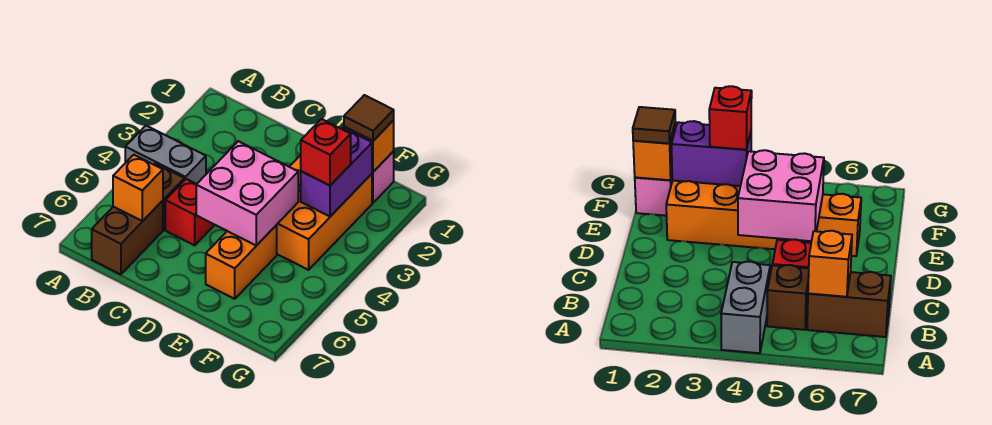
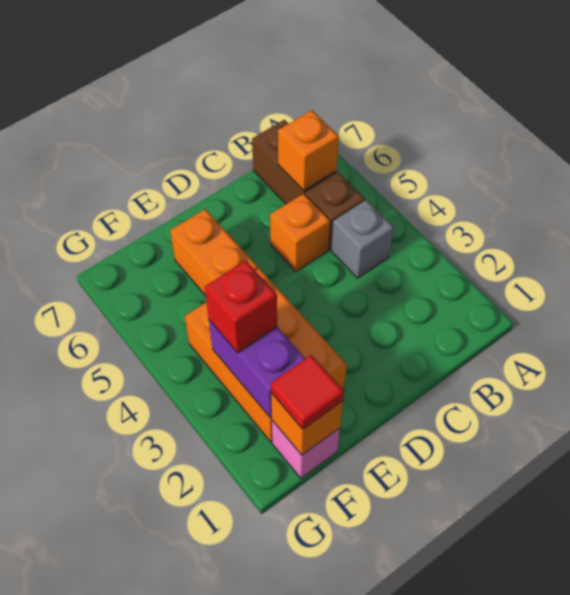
grey 1x2 brick [125,126,206,184] -> grey 1x1 brick [331,200,394,278]
red 1x1 brick [165,179,214,245] -> orange 1x1 brick [270,193,330,272]
pink 2x2 brick [196,141,298,246] -> none
brown 1x1 tile [344,95,394,141] -> red 1x1 tile [271,355,344,429]

